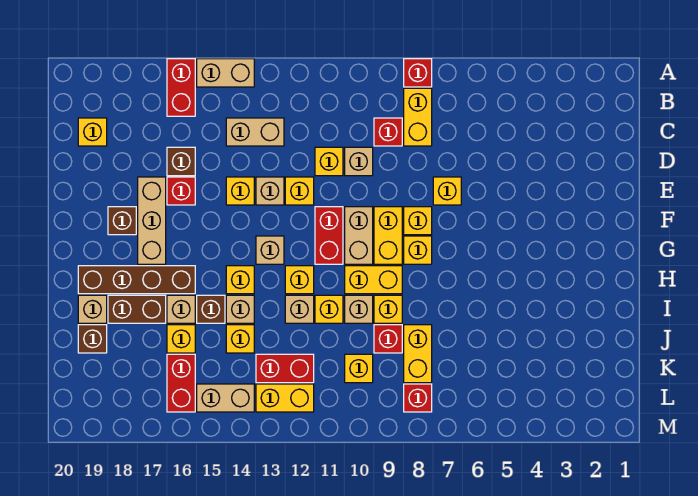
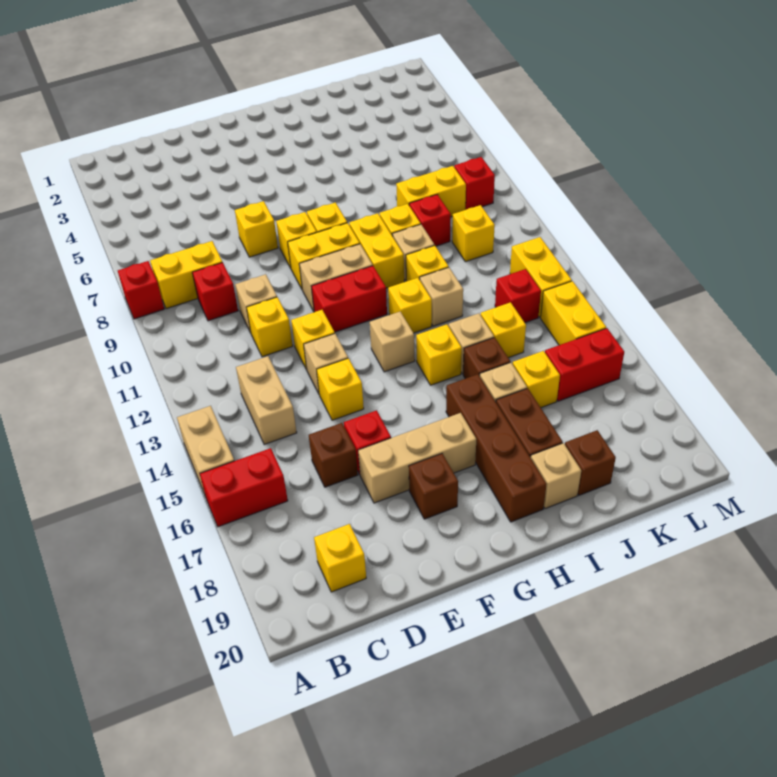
red 1x2 brick [256,354,314,383] -> red 1x1 brick [495,269,541,323]
tan 1x2 brick [197,384,254,412] -> yellow 1x2 brick [541,281,606,345]

